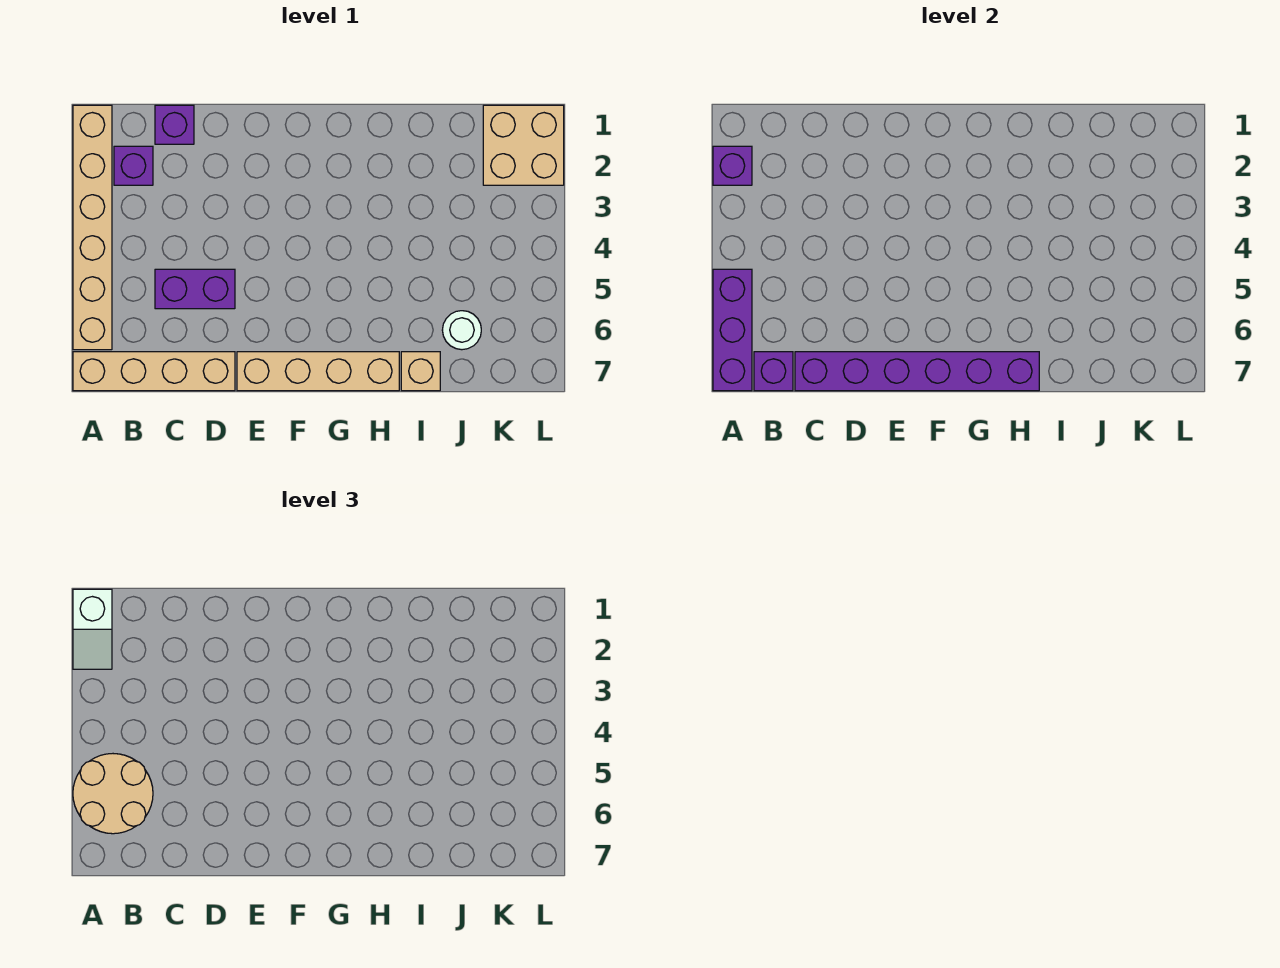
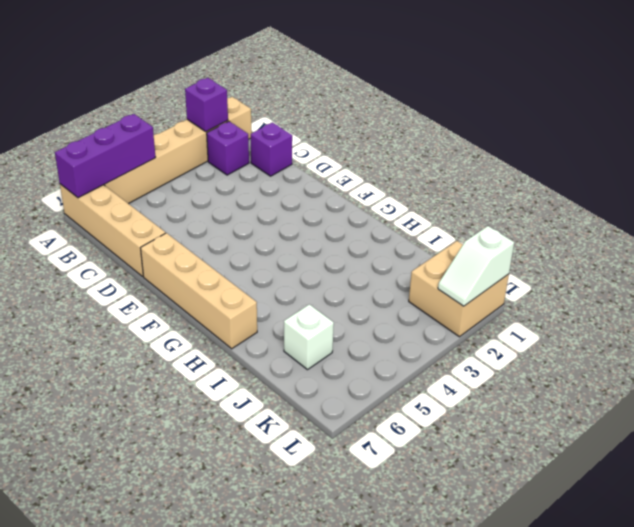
white 1x2 slope [73,589,112,669] -> white 1x2 slope moved to [438,226,514,306]
tan 2x2 round brick [73,754,153,834] -> none
purple 1x1 brick [754,352,793,391] -> none
purple 1x2 brick [155,269,235,309] -> none
purple 1x6 brick [795,352,1039,391] -> none
tan 1x1 brick [401,352,440,391] -> none
white 1x1 round brick [442,311,481,350] -> white 1x1 brick [284,304,334,370]

